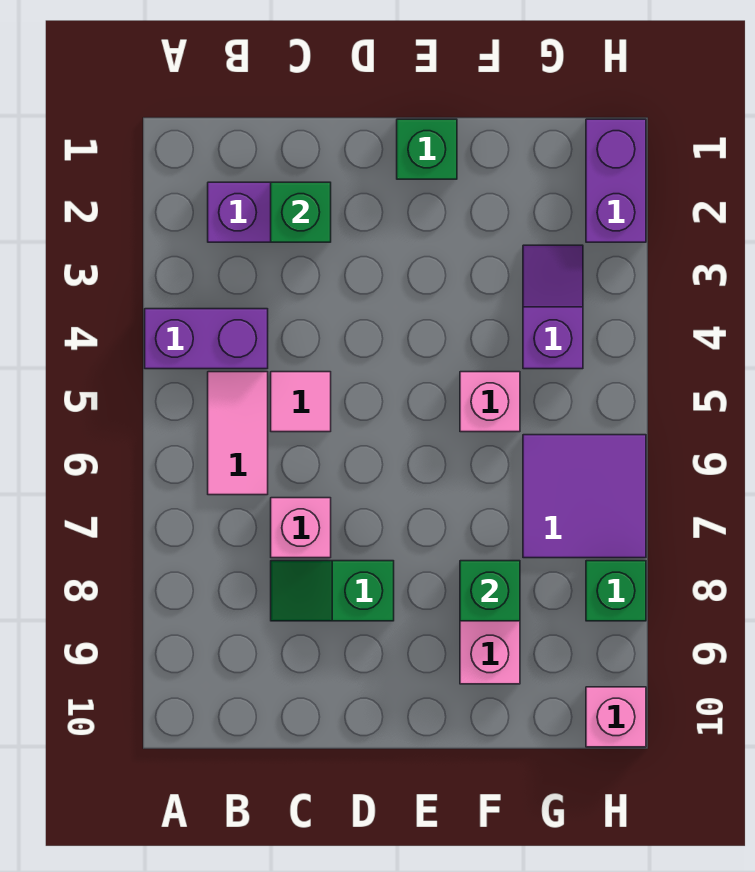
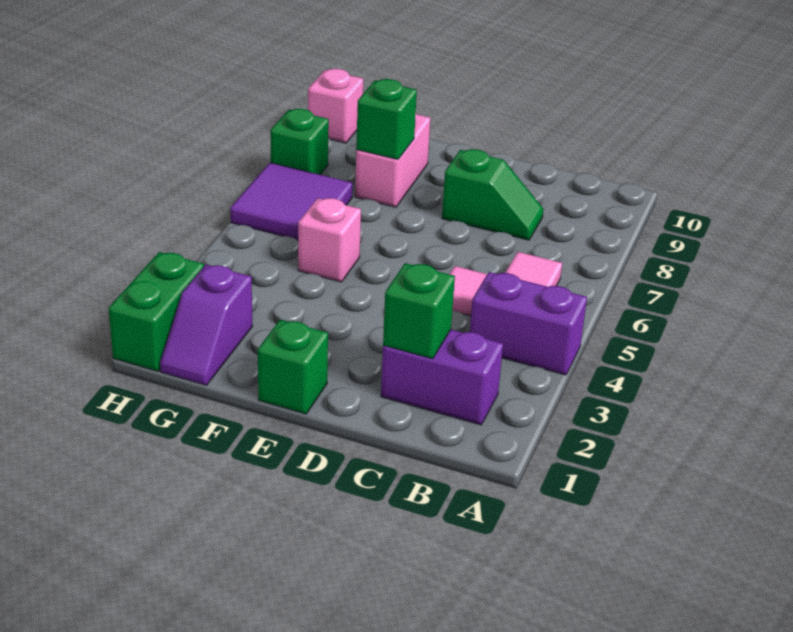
pink 1x1 brick [271,498,331,558] -> none
purple 1x2 slope [523,245,583,369] -> purple 1x2 slope moved to [160,264,252,385]
purple 1x2 brick [586,119,646,242] -> green 1x2 brick [109,252,204,371]

